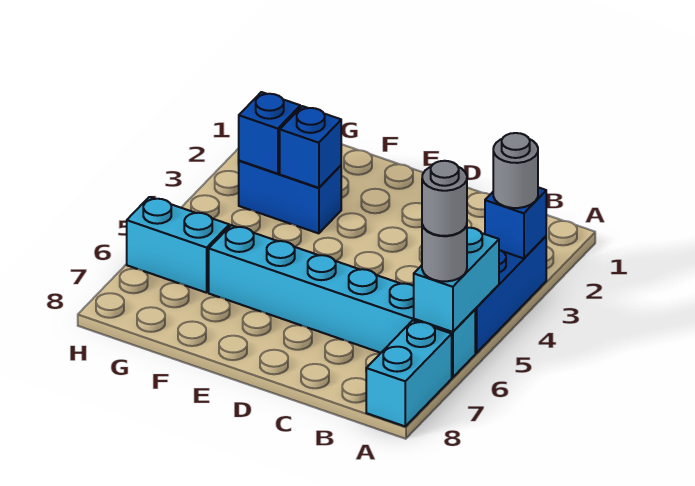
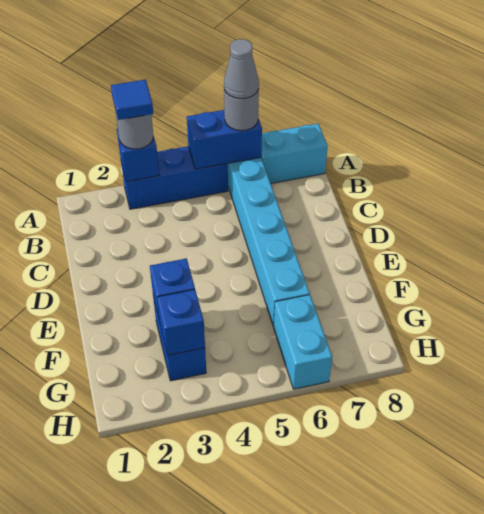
none -> blue 1x1 tile [111,79,153,120]
cyan 1x2 brick [414,228,499,332] -> blue 1x2 brick [187,110,262,169]
grey 1x1 round brick [422,161,467,236] -> grey 1x1 cone [224,39,259,99]

